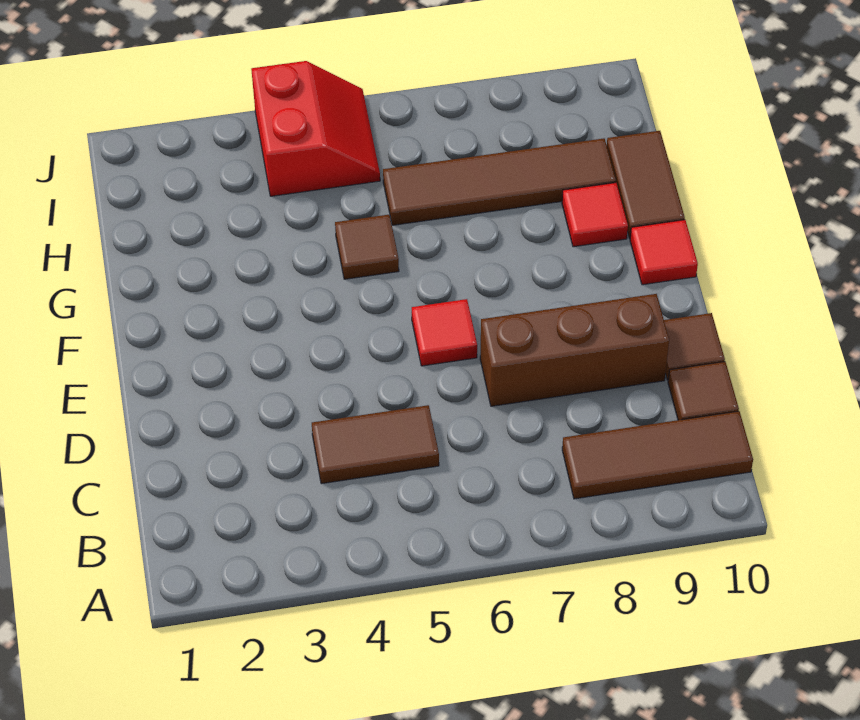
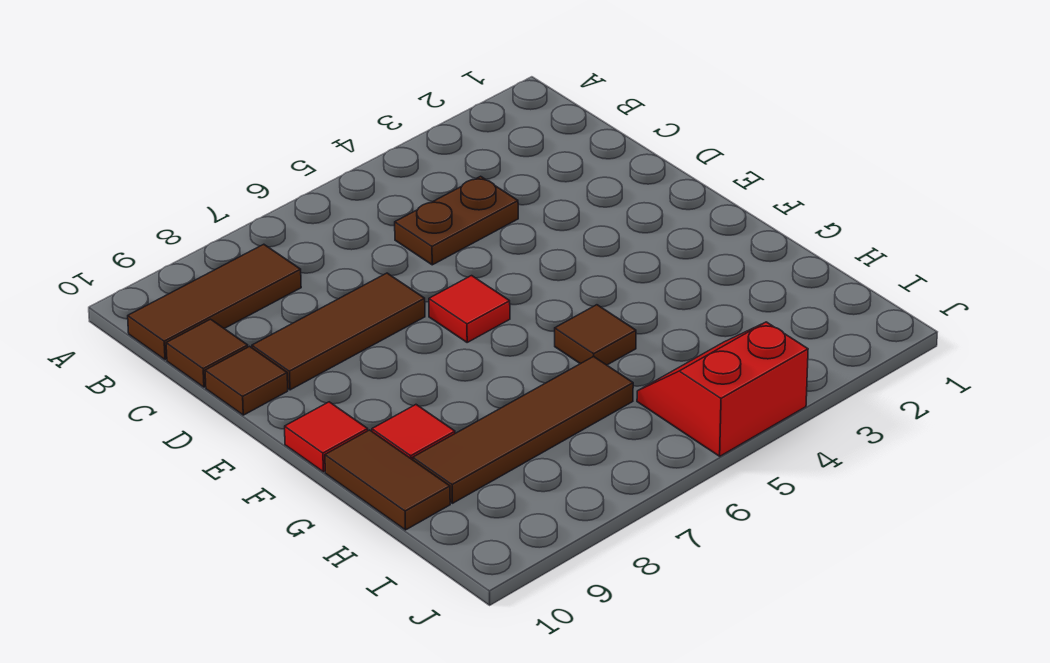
brown 1x2 tile [312,405,439,484] -> brown 1x2 plate [395,176,518,265]
brown 1x3 brick [480,294,669,406] -> brown 1x3 tile [252,273,425,390]
red 2x2 slope [251,61,380,196] -> red 2x2 slope turned to [637,322,808,456]

